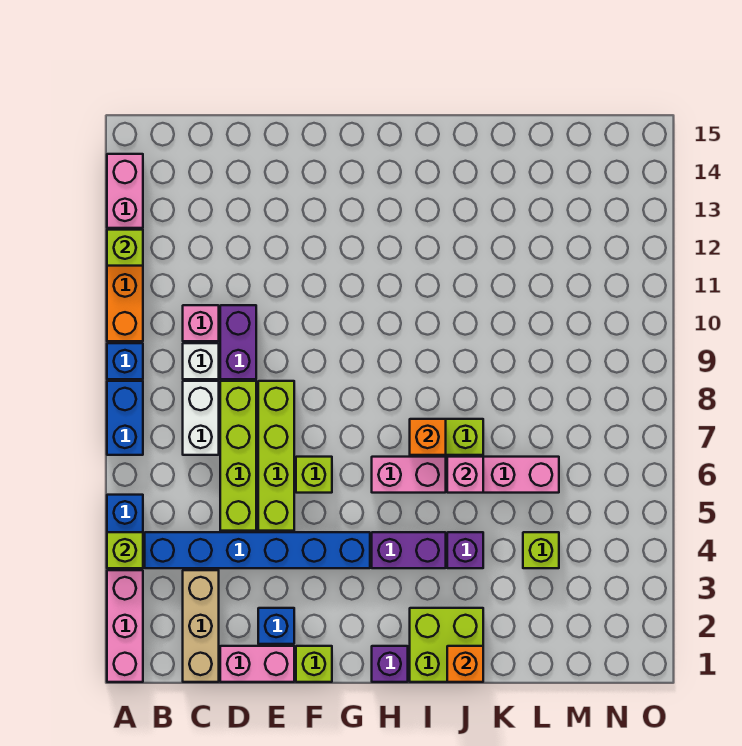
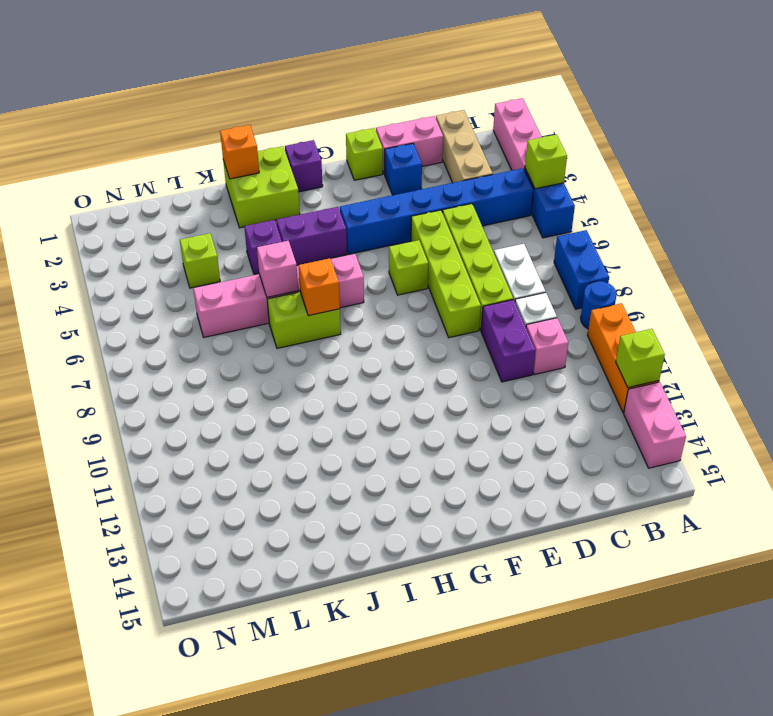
blue 1x1 brick [107,343,143,379] -> blue 1x1 round brick [581,281,617,329]

